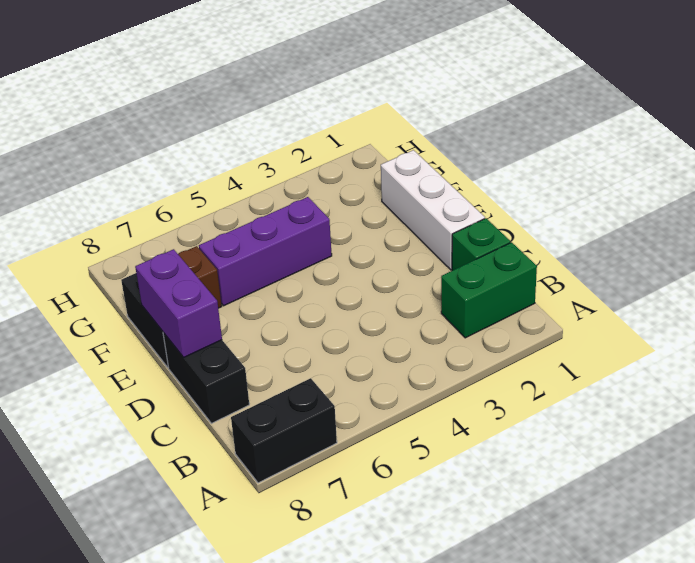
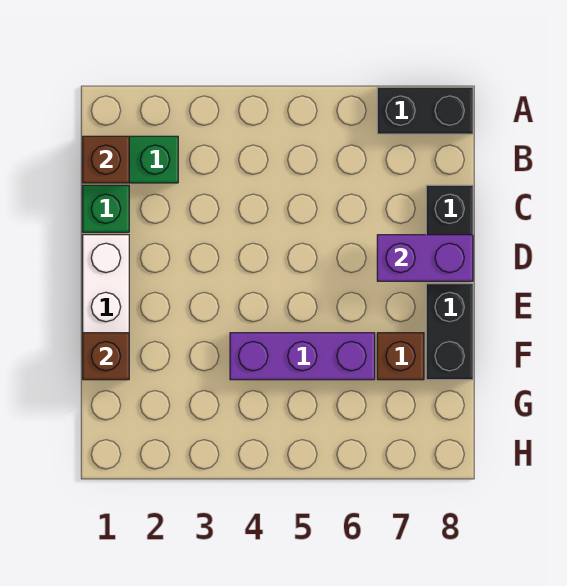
none -> brown 1x1 brick [83,136,129,183]
purple 1x2 brick [135,249,222,357] -> purple 1x2 brick turned to [377,235,473,281]
none -> brown 1x1 brick [83,333,129,380]

